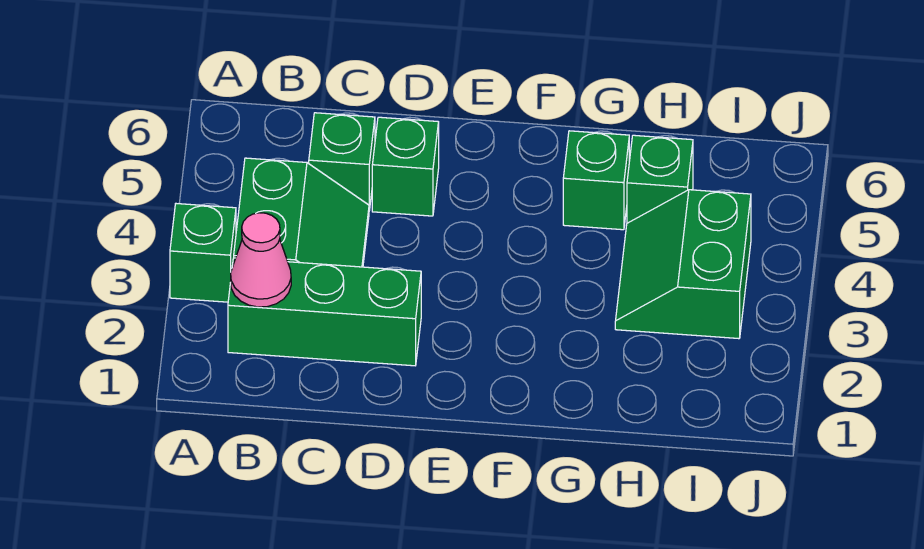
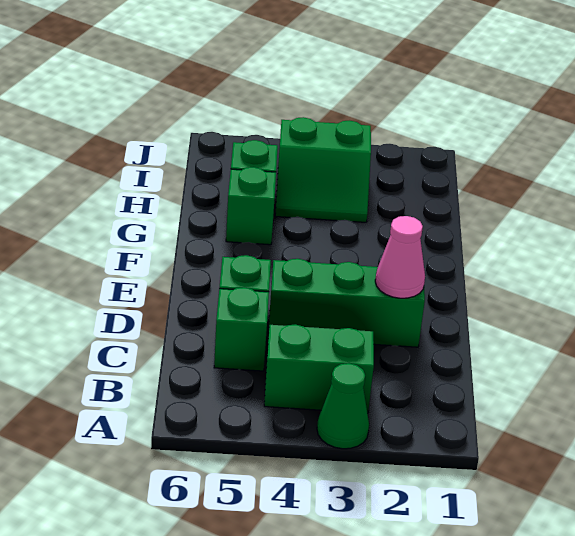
green 1x1 brick [170,204,236,302] -> green 1x1 cone [317,363,369,449]
green 1x3 brick [228,258,421,366] -> green 1x3 brick turned to [269,259,425,347]
pink 1x1 cone [231,213,291,307] -> pink 1x1 cone moved to [375,216,425,298]

